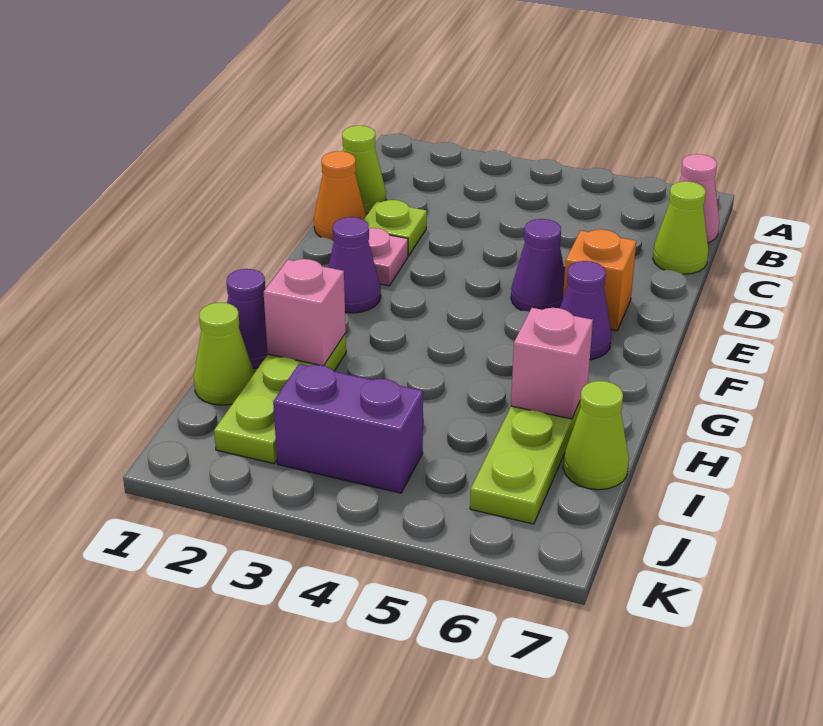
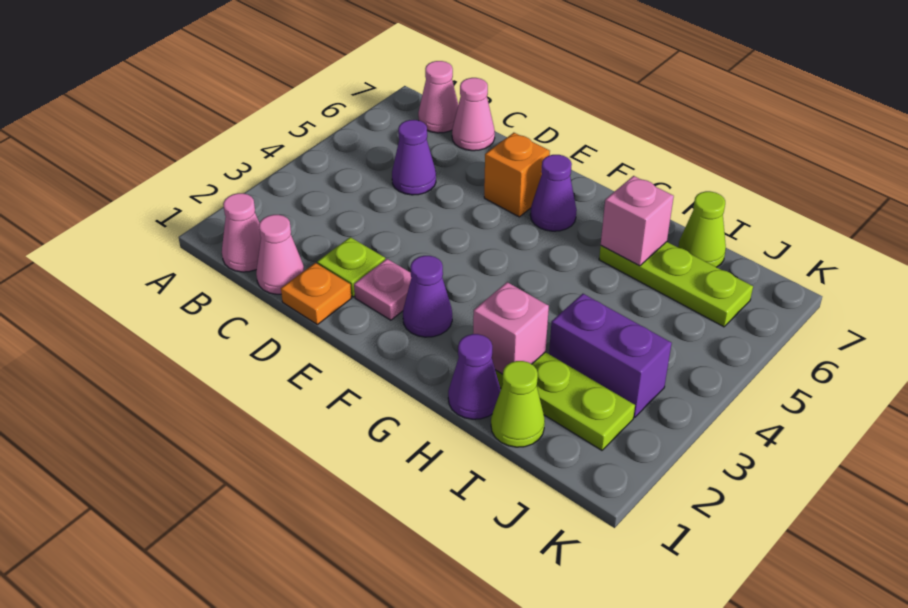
none -> pink 1x1 cone [222,193,261,272]
lime 1x1 cone [342,126,386,213] -> pink 1x1 cone [256,215,304,294]
lime 1x1 cone [653,181,708,274] -> pink 1x1 cone [452,78,495,151]
orange 1x1 cone [314,151,366,241] -> orange 1x1 plate [281,263,351,325]
purple 1x1 cone [511,219,565,312] -> purple 1x1 cone moved to [392,120,436,195]
purple 1x2 brick [273,364,423,493] -> purple 1x2 brick turned to [549,294,672,417]

